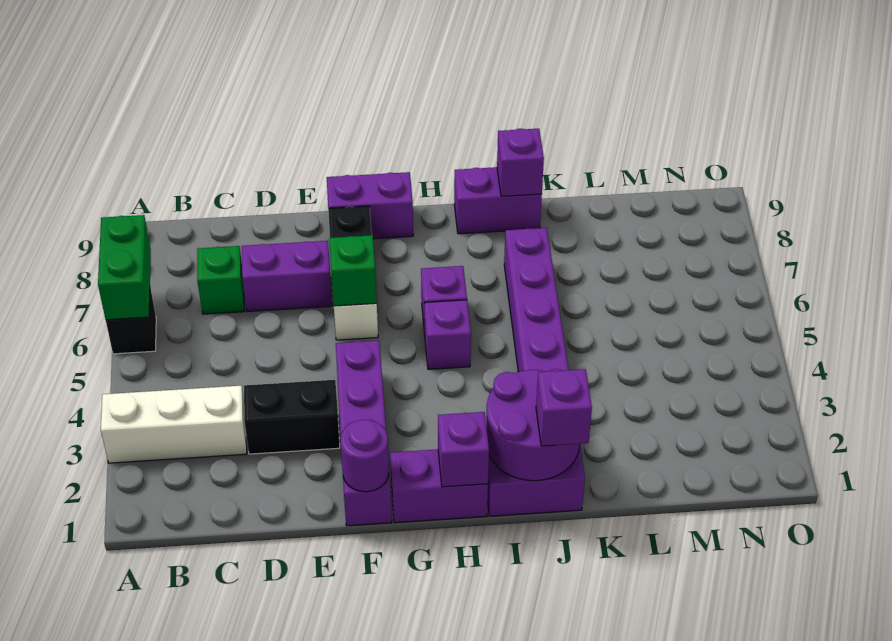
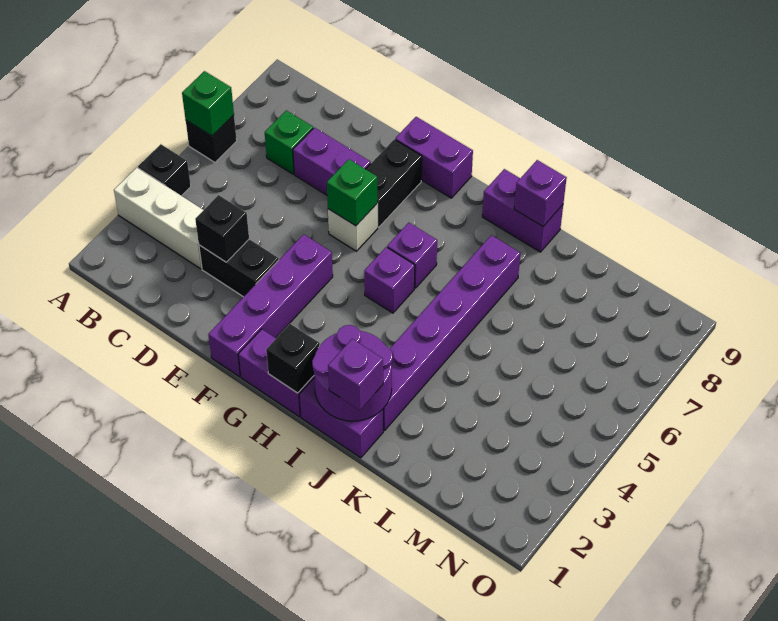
none -> black 1x1 brick [138,144,191,196]
green 1x2 brick [98,215,151,320] -> green 1x1 brick [182,71,234,136]
none -> black 1x1 brick [195,195,249,262]
purple 1x1 round brick [340,420,389,492] -> none
purple 1x1 brick [438,412,489,487] -> black 1x1 brick [266,324,320,393]

